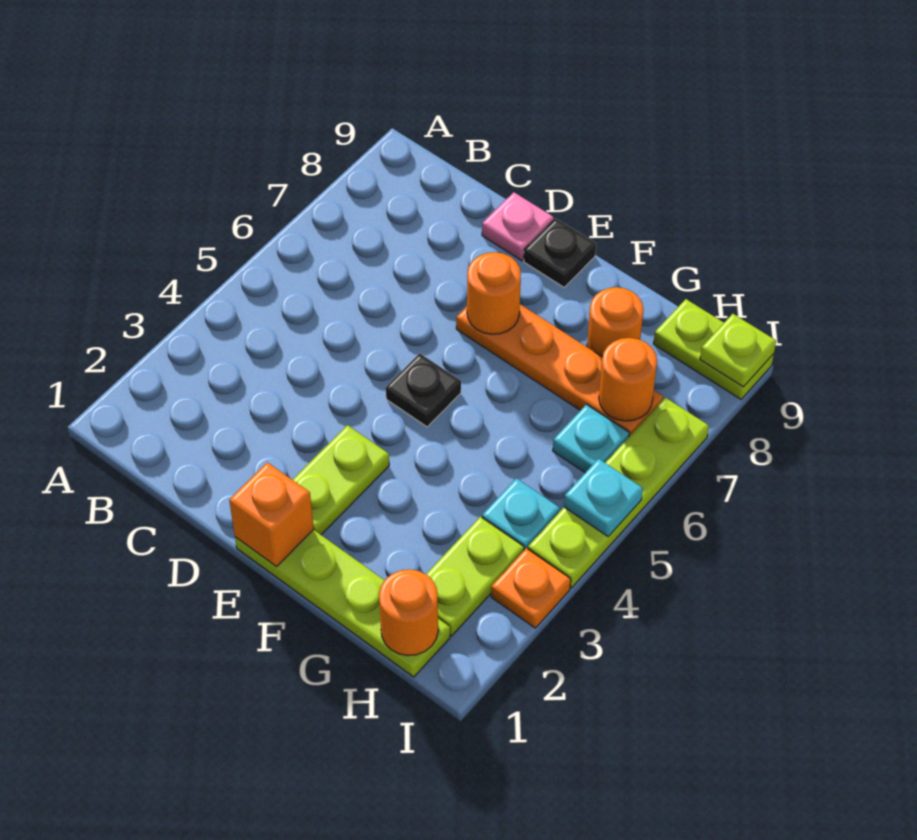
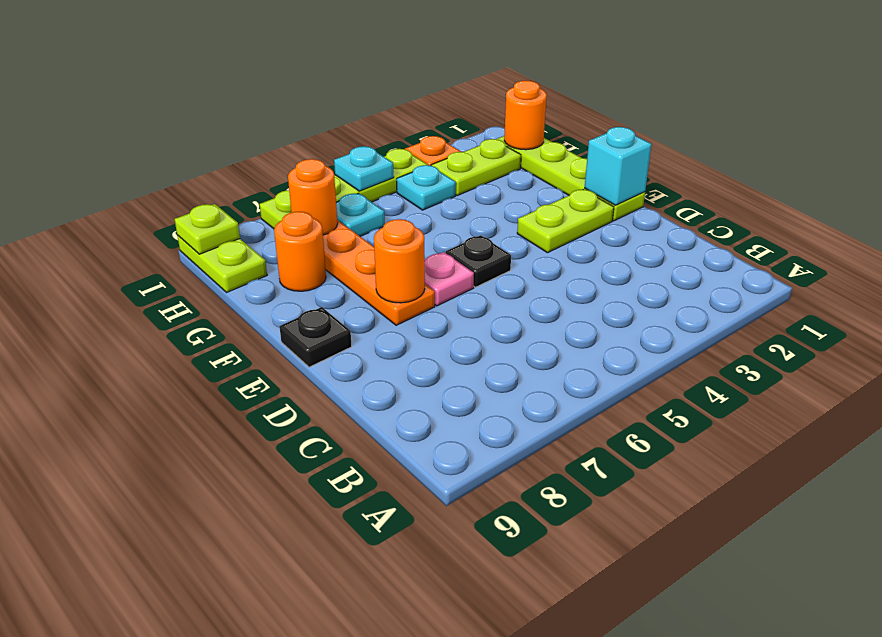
pink 1x1 plate [482,192,554,261] -> pink 1x1 plate moved to [425,252,474,306]
orange 1x1 brick [229,462,314,567] -> cyan 1x1 brick [585,127,652,205]

